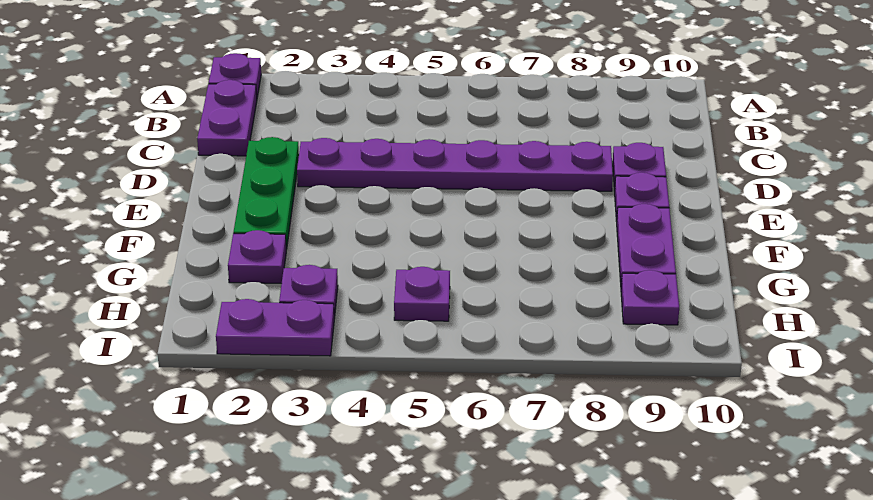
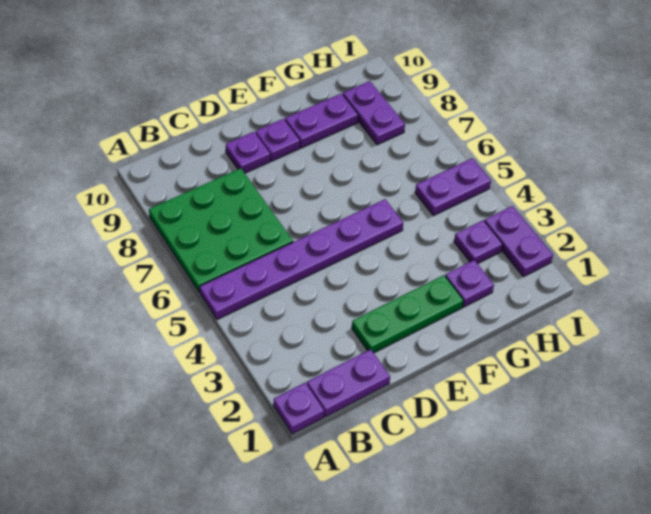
none -> green 3x3 plate [149,168,293,293]
purple 1x6 plate [297,138,613,191] -> purple 1x6 plate turned to [200,199,403,319]
purple 1x1 plate [394,267,450,321] -> purple 1x2 plate [415,158,491,216]
purple 1x1 plate [621,270,679,325] -> purple 1x2 plate [343,81,405,145]

